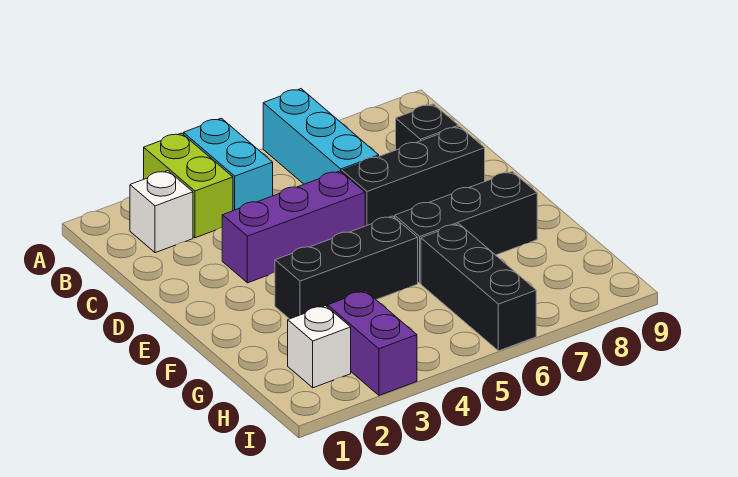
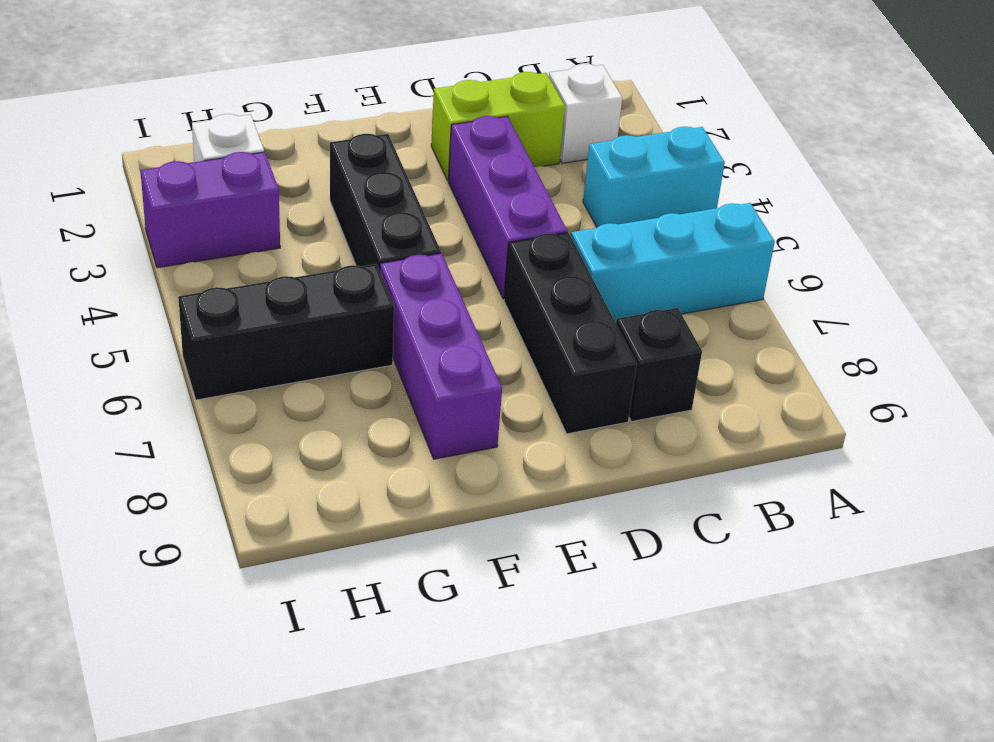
lime 1x2 brick [144,133,233,238] -> lime 1x2 brick moved to [431,72,565,181]
black 1x3 brick [395,172,537,283] -> purple 1x3 brick [380,253,502,459]

